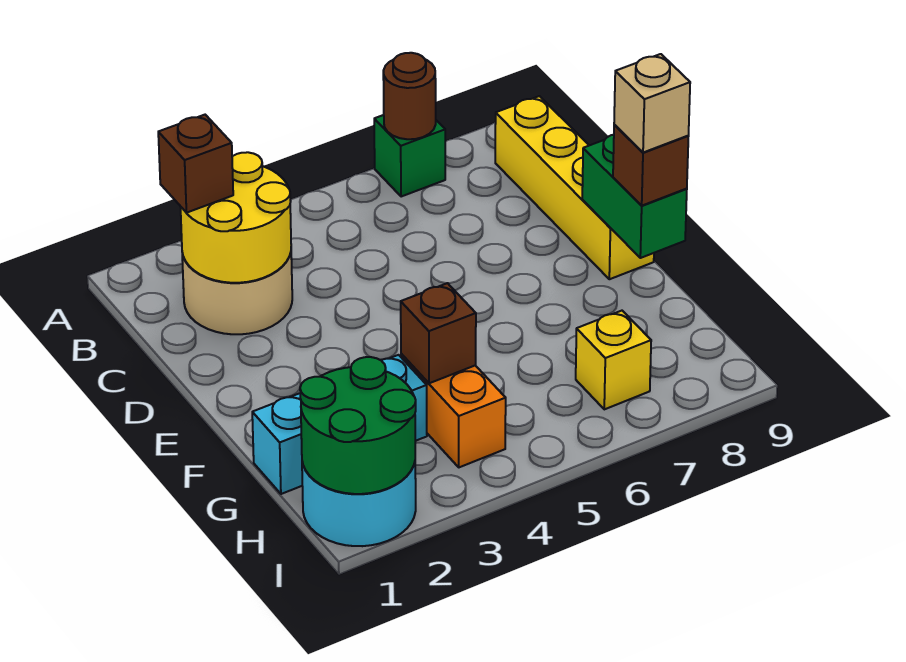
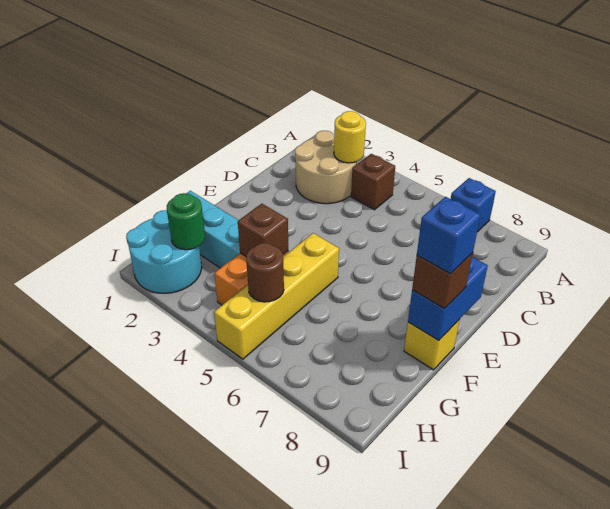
green 1x1 brick [374,115,445,197] -> blue 1x1 brick [451,178,496,232]
brown 1x1 round brick [383,53,436,139] -> brown 1x1 round brick moved to [246,243,284,302]
yellow 2x2 round brick [181,152,291,283] -> yellow 1x1 round brick [334,111,366,163]
brown 1x1 brick [158,115,233,213] -> brown 1x1 brick moved to [351,154,395,210]
yellow 1x4 brick [495,96,654,279] -> yellow 1x4 brick moved to [214,233,339,359]
green 1x2 brick [582,135,687,258] -> blue 1x2 brick [408,257,488,341]
tan 1x1 brick [614,54,690,153] -> blue 1x1 brick [417,197,480,274]
green 2x2 round brick [300,357,416,494] -> green 1x1 round brick [167,193,205,250]
yellow 1x1 brick [576,311,651,409] -> yellow 1x1 brick moved to [404,319,460,370]

